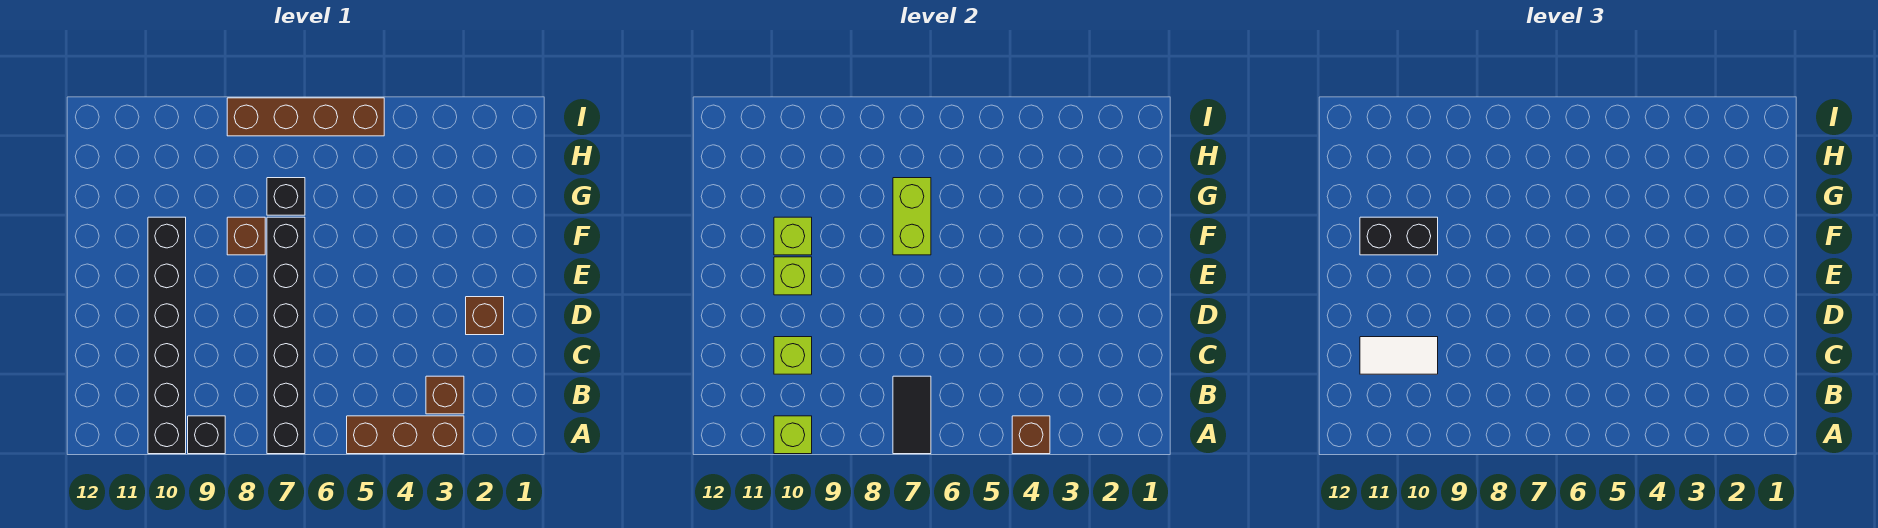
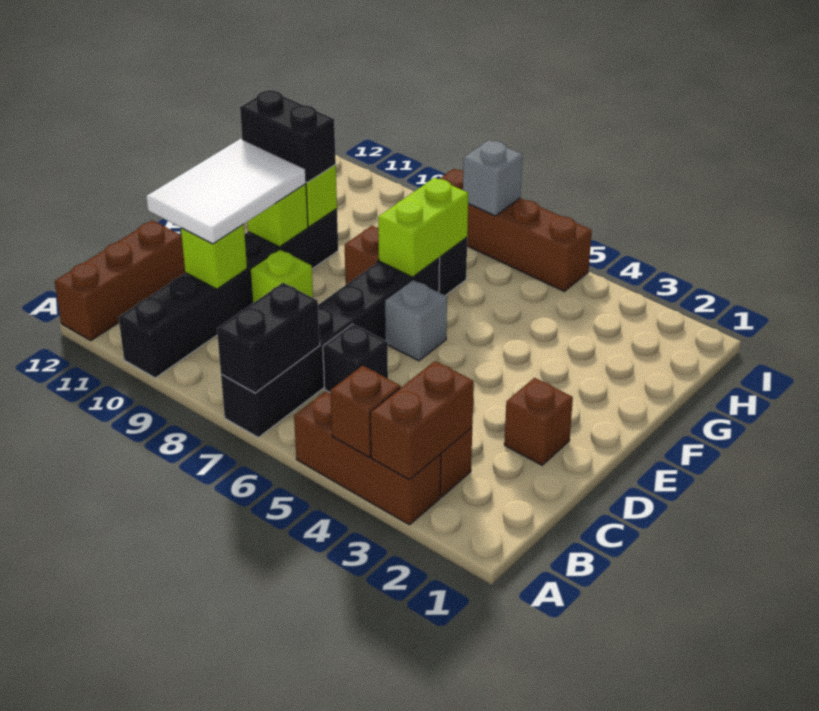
none -> brown 1x2 brick [370,361,474,480]
black 1x2 tile [893,376,931,454] -> black 1x2 brick [217,283,320,393]
black 1x1 brick [188,416,225,454] -> black 1x1 brick moved to [323,324,388,392]
lime 1x1 brick [774,416,812,454] -> lime 1x1 brick moved to [250,249,313,303]
none -> brown 1x3 brick [55,220,185,341]
white 1x2 tile [1360,337,1438,374] -> white 2x3 tile [146,139,306,244]
none -> grey 1x1 brick [385,280,447,361]
none -> grey 1x1 brick [463,140,522,216]

